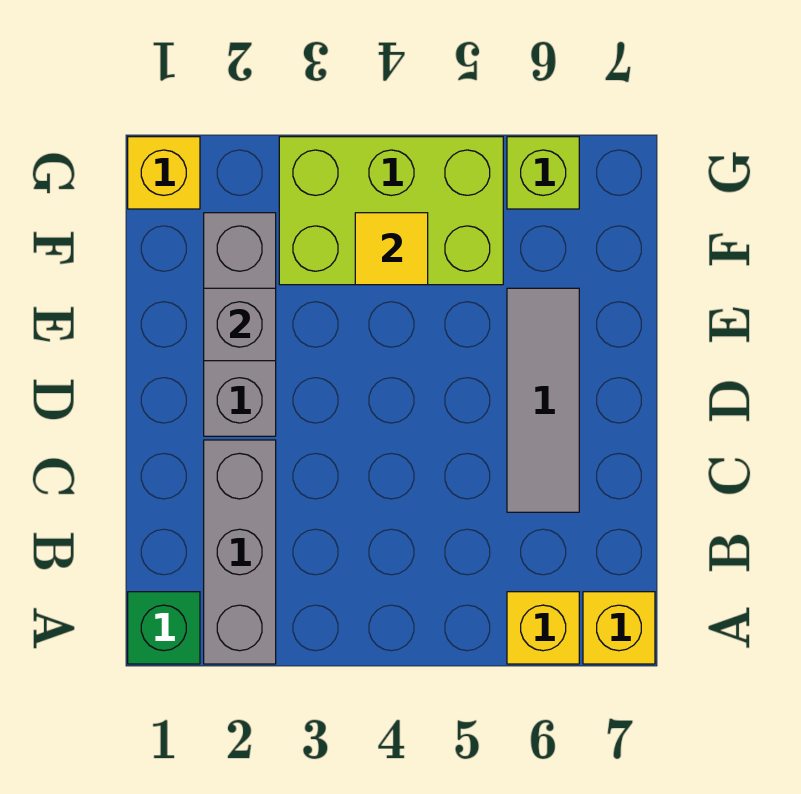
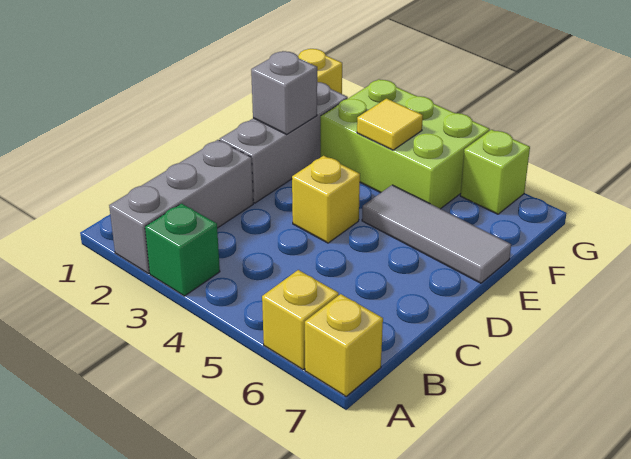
green 1x1 brick [128,592,200,664] -> green 1x1 brick moved to [145,203,220,296]
grey 1x3 tile [507,288,579,512] -> grey 1x3 tile turned to [362,185,511,283]
none -> yellow 1x1 brick [292,156,360,243]

